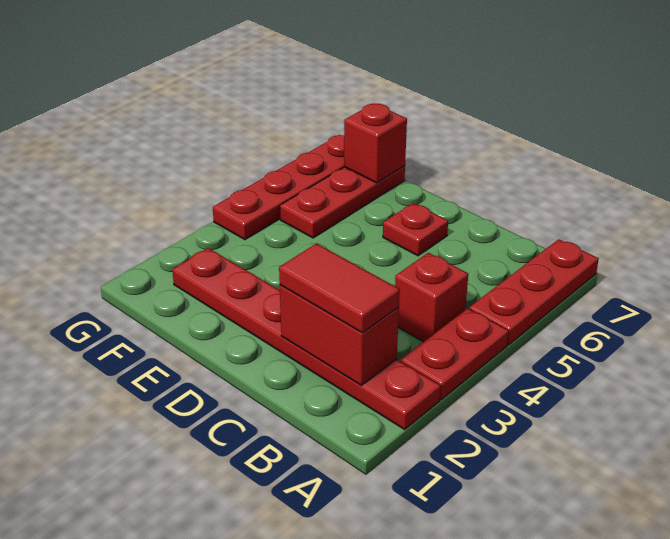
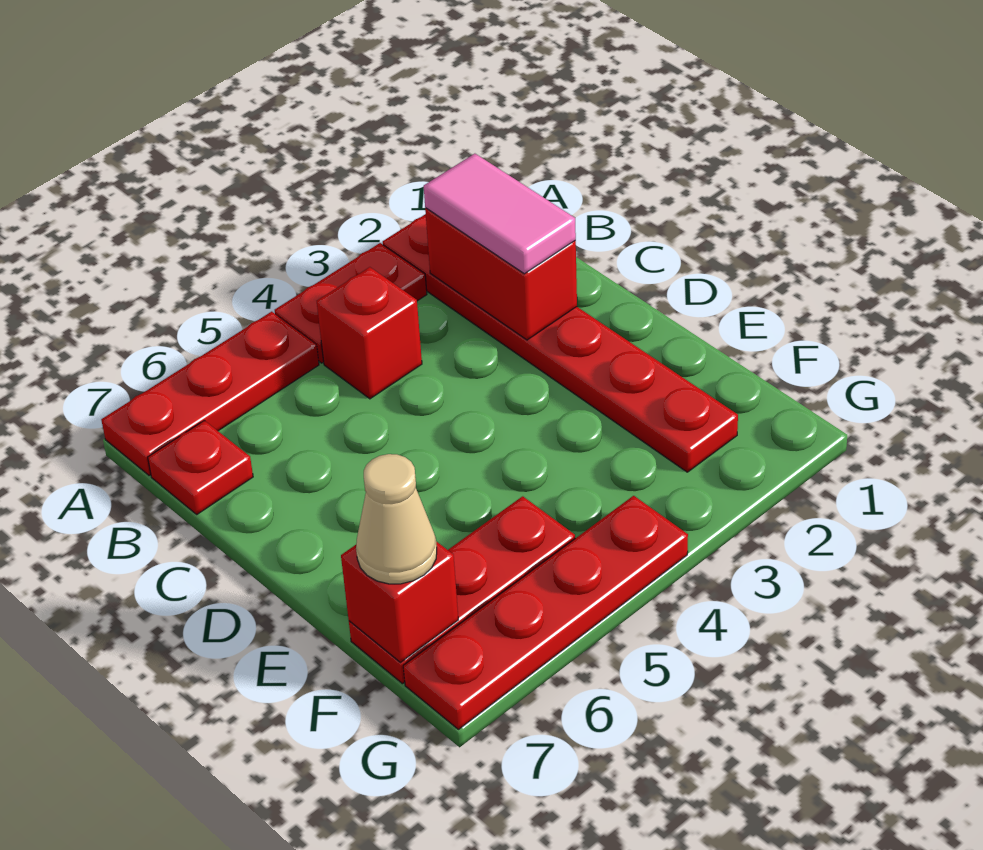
red 1x2 tile [279,243,400,333] -> pink 1x2 tile [424,154,576,274]
red 1x1 plate [383,203,448,256] -> red 1x1 plate moved to [148,420,253,514]
none -> tan 1x1 cone [356,454,437,584]

